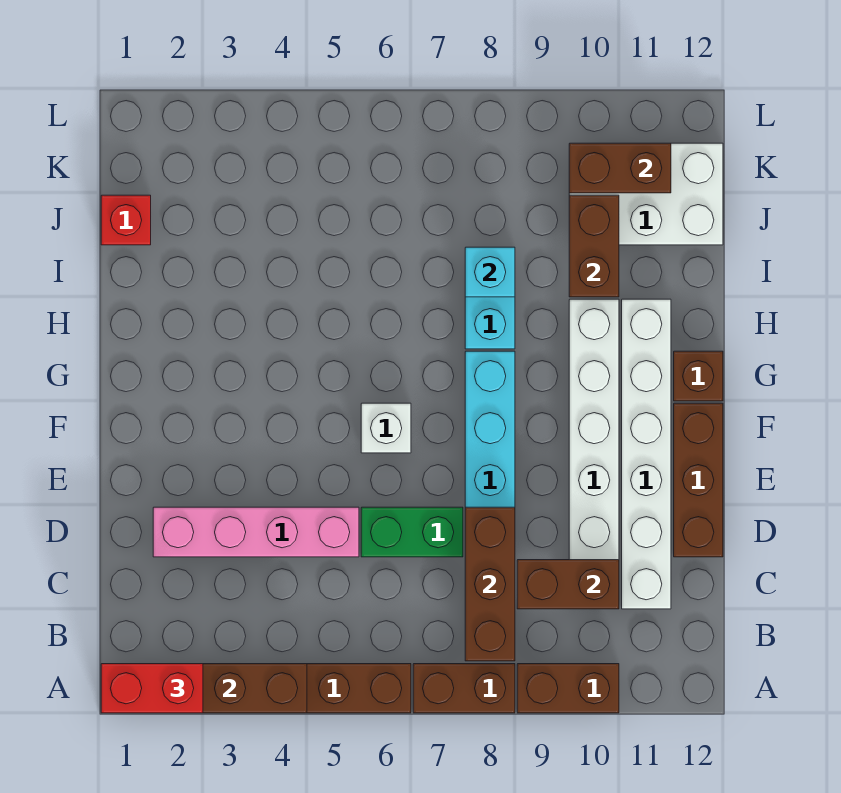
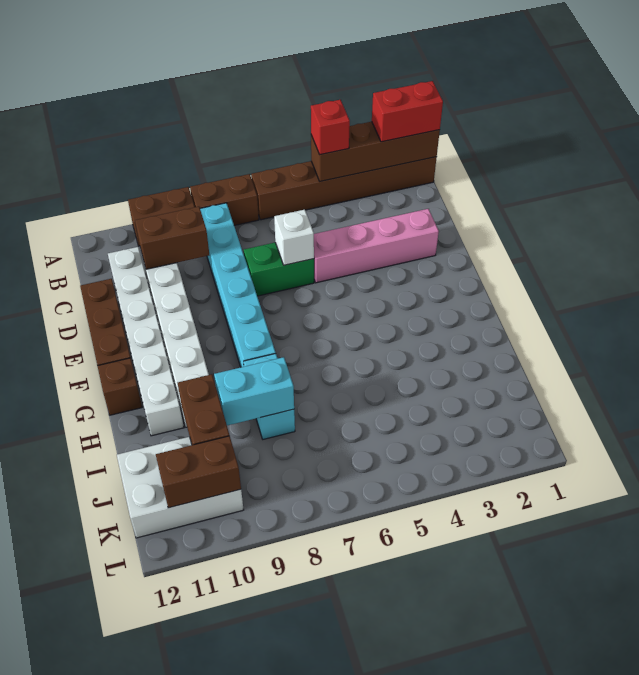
brown 1x3 brick [465,507,515,661] -> none
white 1x1 brick [361,403,411,453] -> white 1x1 brick moved to [274,210,314,265]
cyan 1x1 brick [465,247,515,297] -> cyan 1x2 brick [214,357,294,425]
red 1x1 brick [101,195,151,245] -> red 1x1 brick moved to [311,100,350,155]

